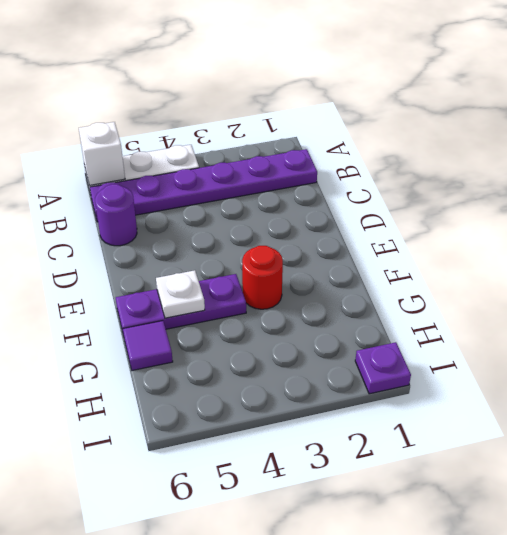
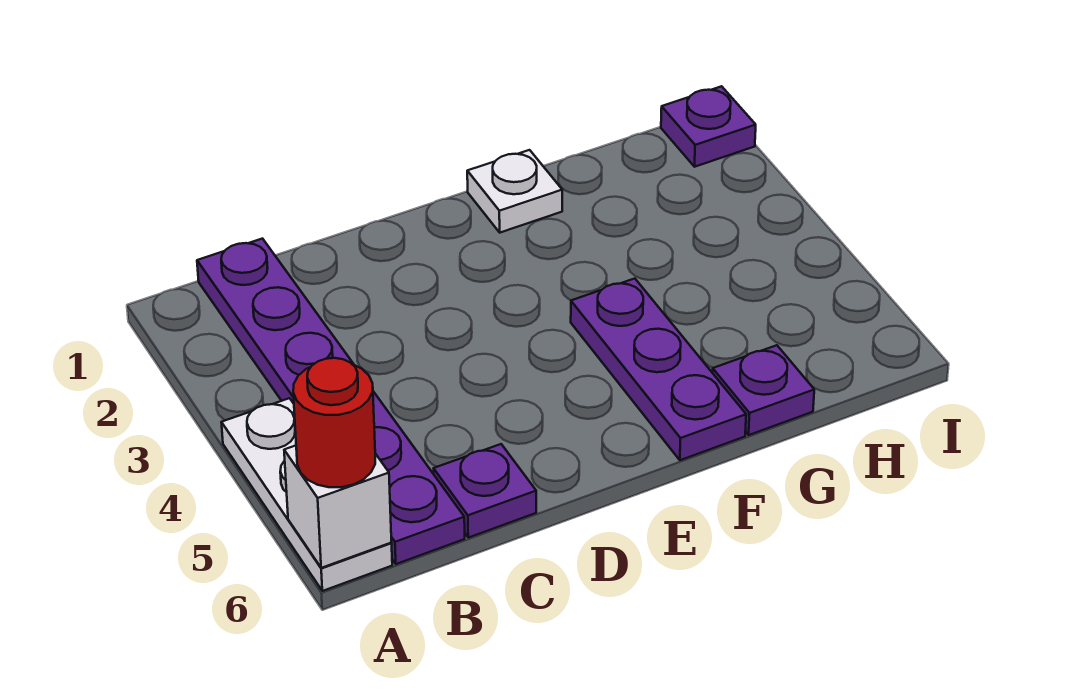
purple 1x1 round brick [95,184,137,246] -> purple 1x1 plate [434,444,536,538]
red 1x1 round brick [242,246,283,309] -> red 1x1 round brick moved to [293,358,375,487]
white 1x1 plate [156,270,205,318] -> white 1x1 plate moved to [467,150,562,233]
purple 1x1 tile [123,321,173,371] -> purple 1x1 plate [713,345,814,435]

